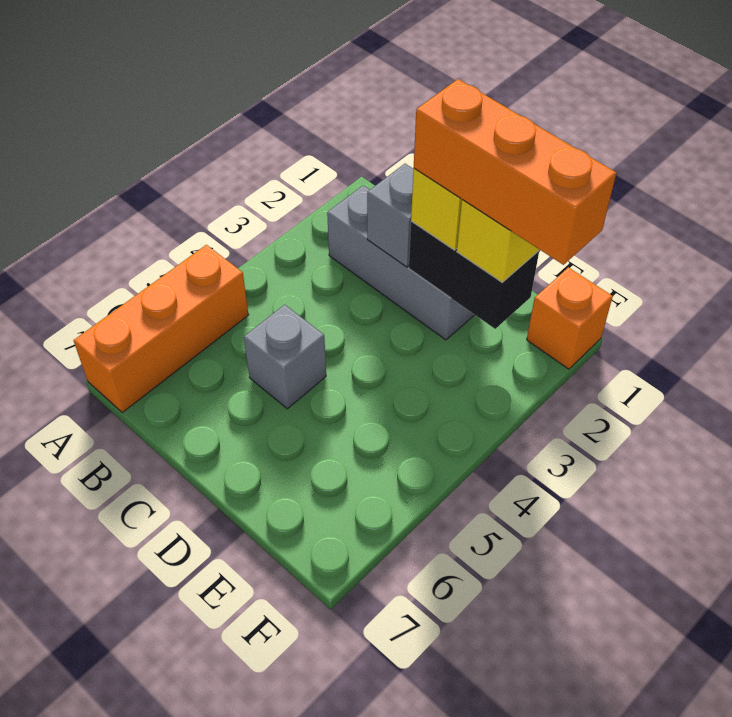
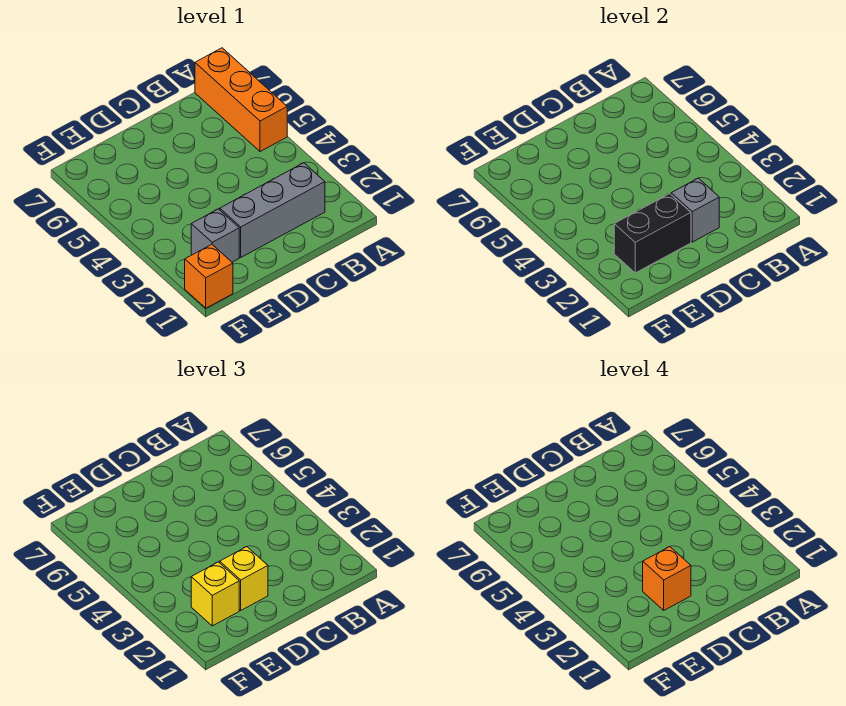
grey 1x1 brick [244,305,326,409] -> grey 1x1 brick moved to [191,209,239,262]
orange 1x3 brick [414,79,616,265] -> orange 1x1 brick [643,547,691,610]

